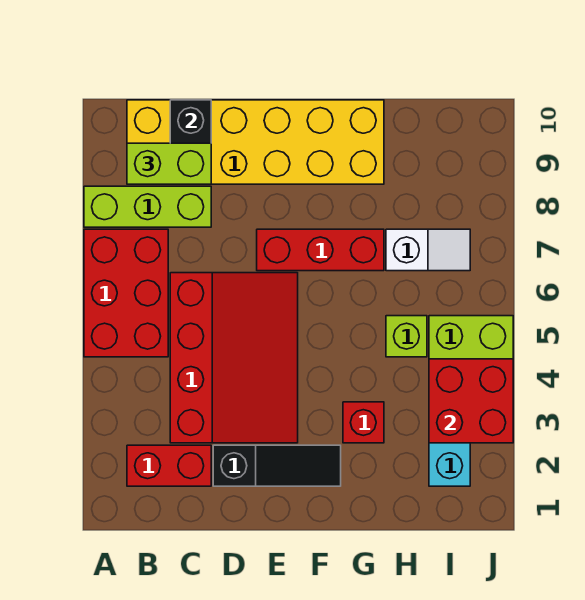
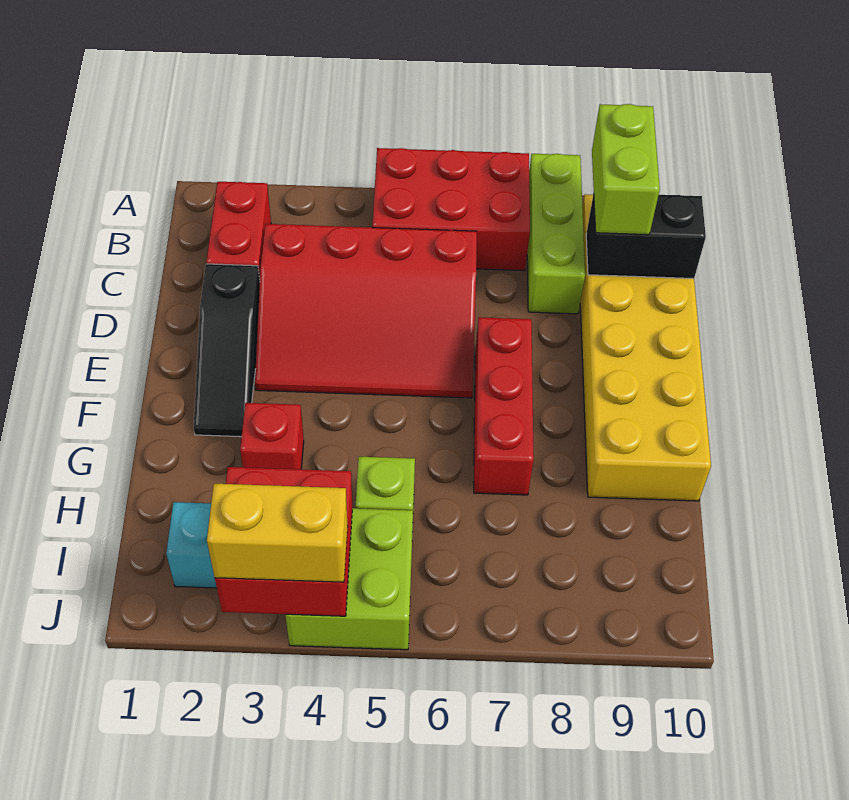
white 1x2 slope [386,229,470,271] -> none
none -> yellow 1x2 brick [207,484,348,582]

